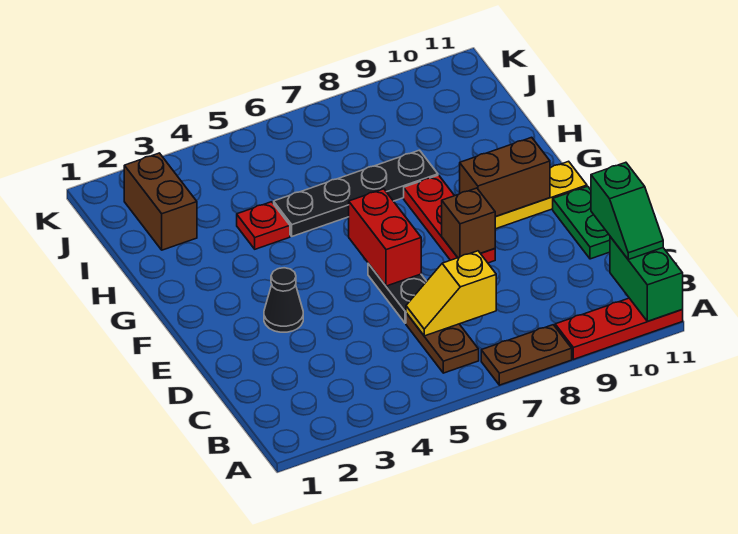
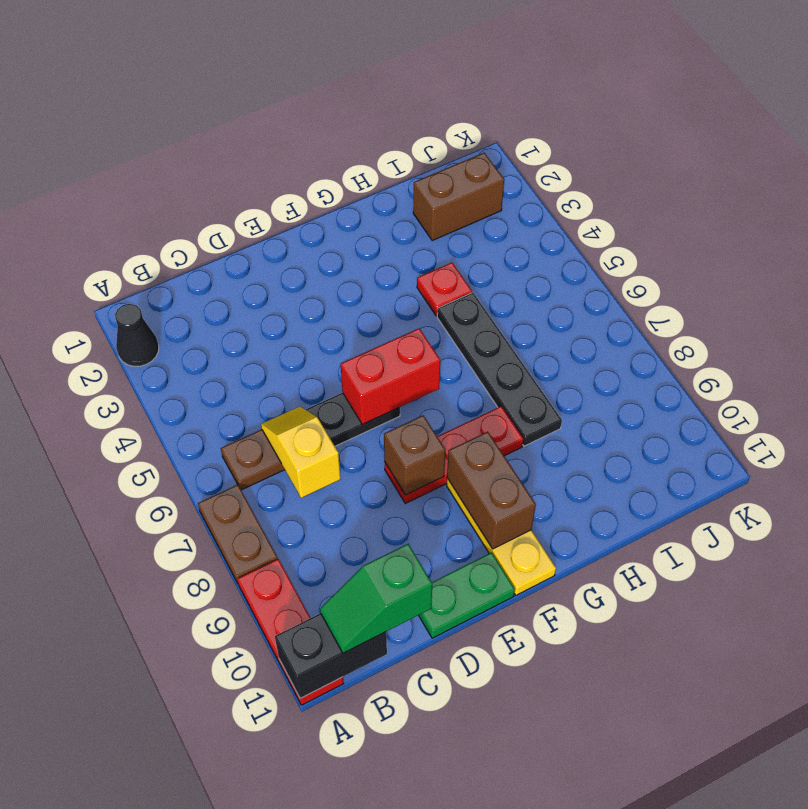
green 1x2 brick [610,237,683,321] -> black 1x2 brick [275,613,387,698]
black 1x1 cone [264,268,303,332] -> black 1x1 cone moved to [115,304,159,366]

